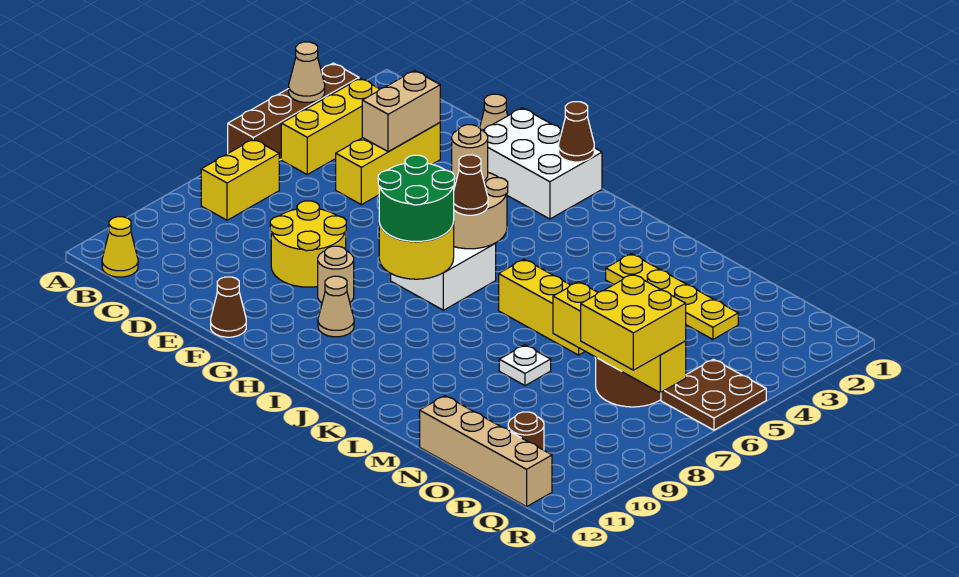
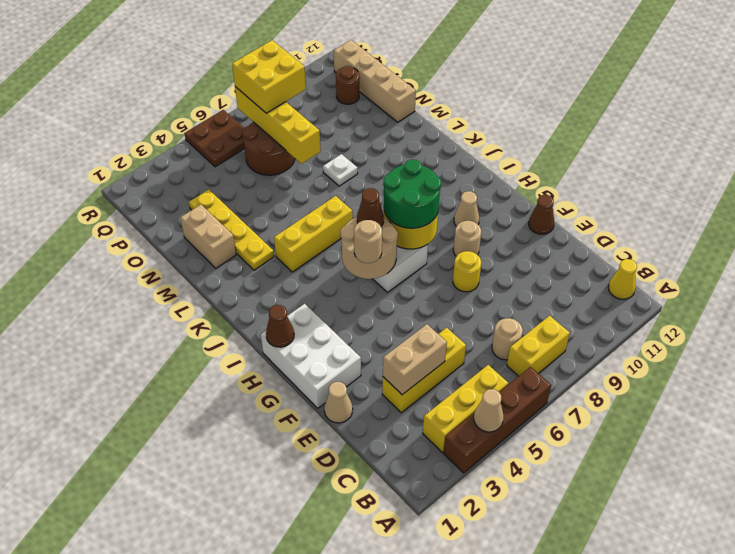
none -> tan 1x1 round brick [492,318,523,360]
yellow 2x2 round brick [270,201,346,287] -> yellow 1x1 round brick [453,251,481,292]
yellow 1x3 brick [499,259,585,355] -> yellow 1x3 brick turned to [274,196,353,272]
none -> tan 1x2 brick [180,205,236,268]

